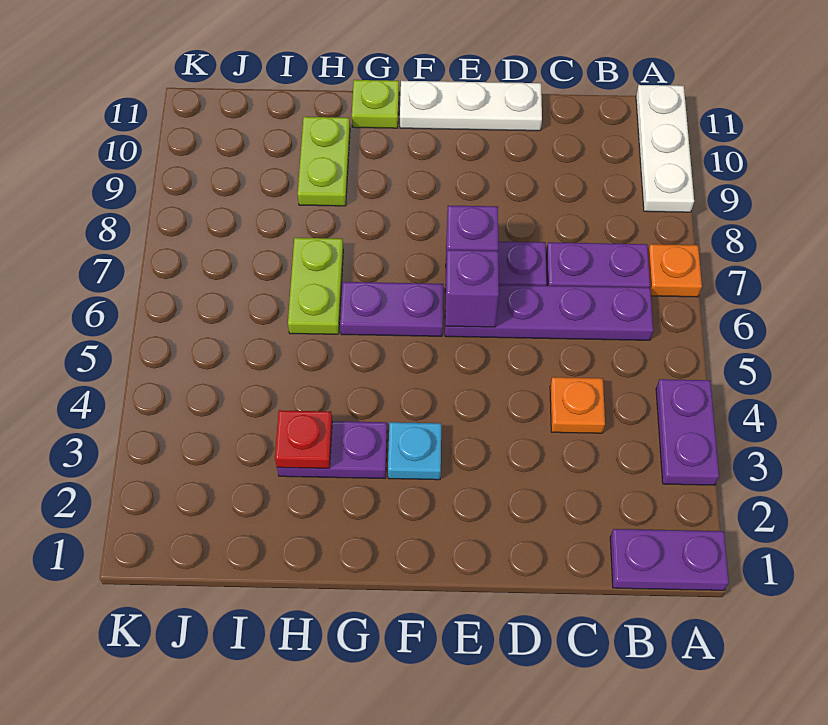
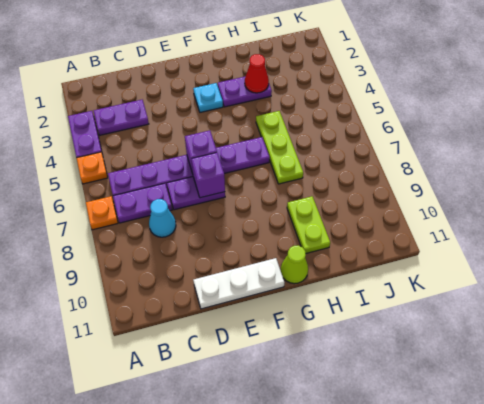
purple 1x2 plate [610,529,729,590] -> purple 1x2 plate moved to [94,100,149,135]
white 1x3 plate [636,85,694,212] -> none
orange 1x1 plate [550,377,605,433] -> orange 1x1 plate moved to [76,152,108,184]
none -> cyan 1x1 cone [149,199,176,237]
lime 1x1 plate [352,80,399,128] -> lime 1x1 cone [281,245,308,284]
red 1x1 plate [275,410,332,468] -> red 1x1 cone [245,54,269,93]
lime 1x2 plate [288,238,343,334] -> lime 1x3 plate [256,111,303,184]

